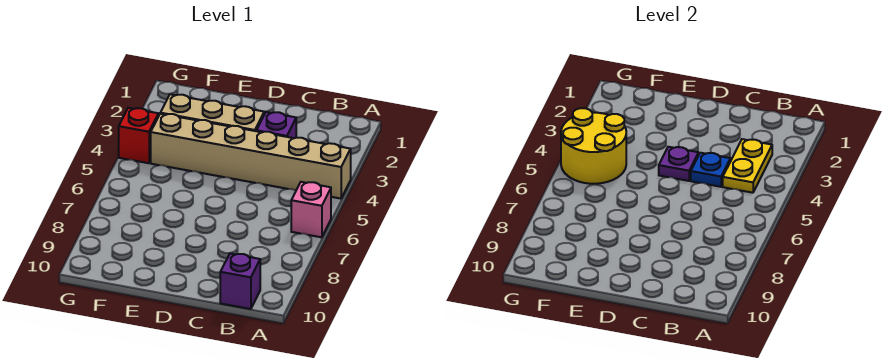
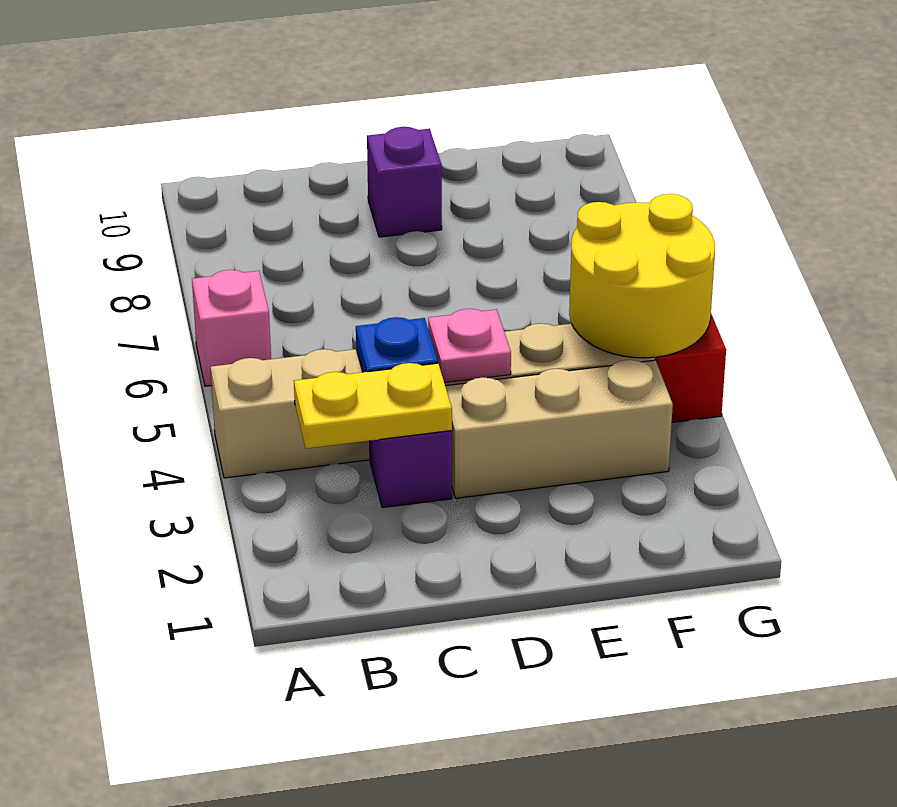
yellow 1x2 plate [723,139,772,193] -> yellow 1x2 plate turned to [294,363,452,448]
purple 1x1 brick [220,254,260,309] -> purple 1x1 brick moved to [367,127,442,237]
purple 1x1 plate [659,147,698,181] -> pink 1x1 plate [428,309,511,383]

